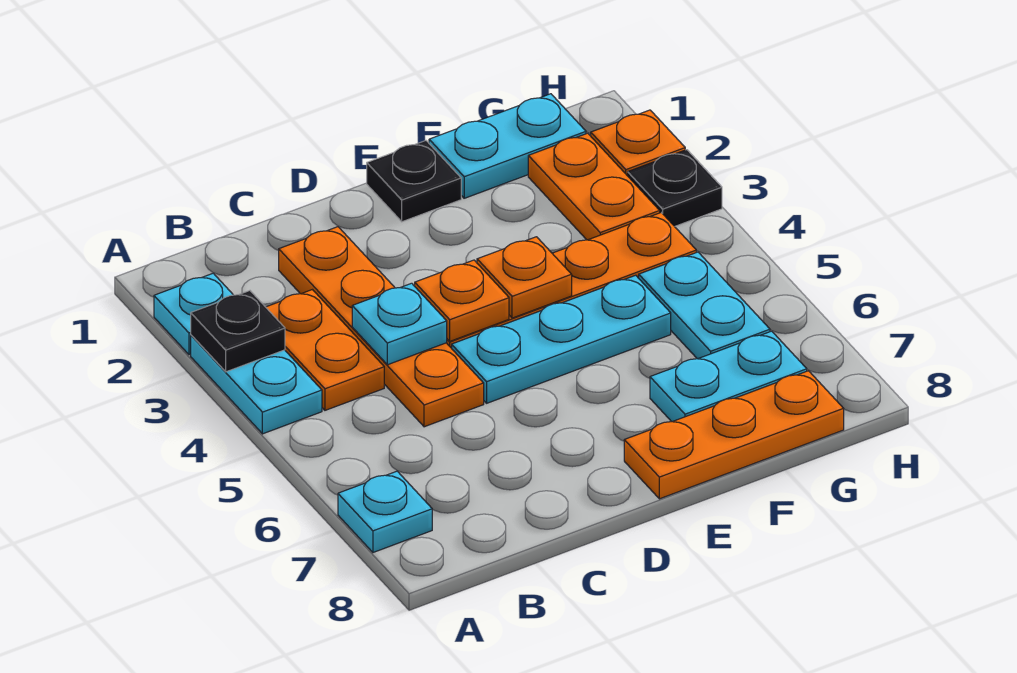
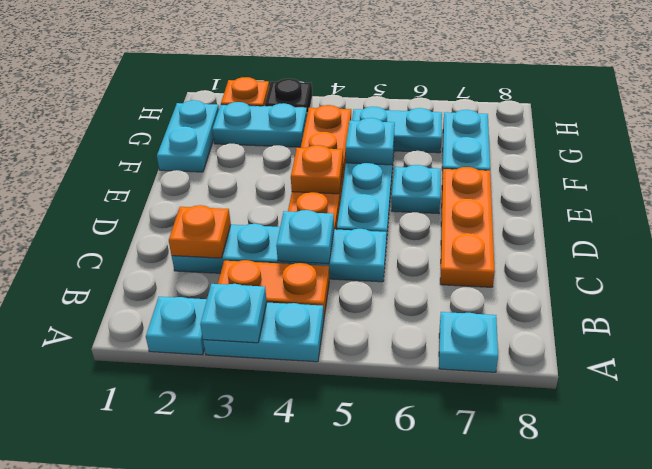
black 1x1 plate [191,291,285,372] -> cyan 1x1 plate [200,284,267,343]
orange 1x4 plate [279,227,484,427] -> cyan 1x4 plate [172,224,387,282]
orange 1x1 plate [415,260,509,341] -> orange 1x1 plate moved to [169,205,231,258]
black 1x1 plate [367,141,461,222] -> none
none -> cyan 1x1 plate [392,165,441,213]
orange 1x3 plate [624,371,844,499] -> orange 1x3 plate moved to [440,167,495,287]
none -> cyan 1x1 plate [346,118,395,165]
orange 1x2 plate [528,133,660,240] -> cyan 1x2 plate [212,102,307,147]

